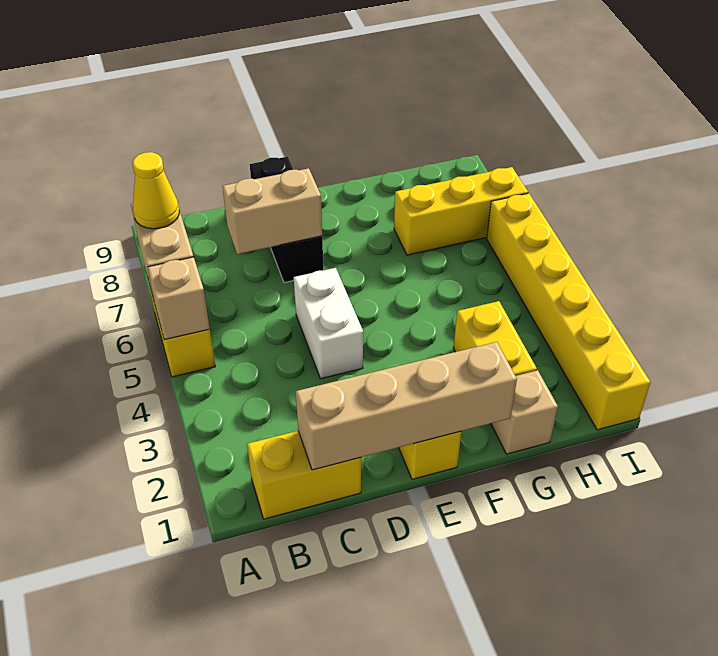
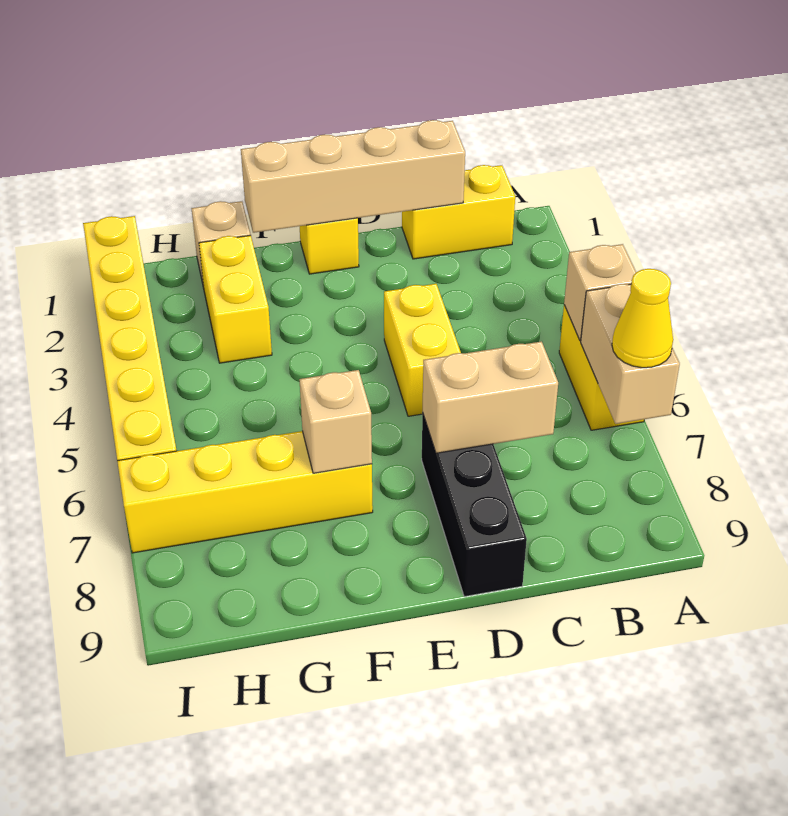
white 1x2 brick [294,268,363,379] -> yellow 1x2 brick [384,284,461,416]
none -> tan 1x1 brick [299,370,372,473]
yellow 1x3 brick [394,167,528,255] -> yellow 1x4 brick [117,431,373,553]

